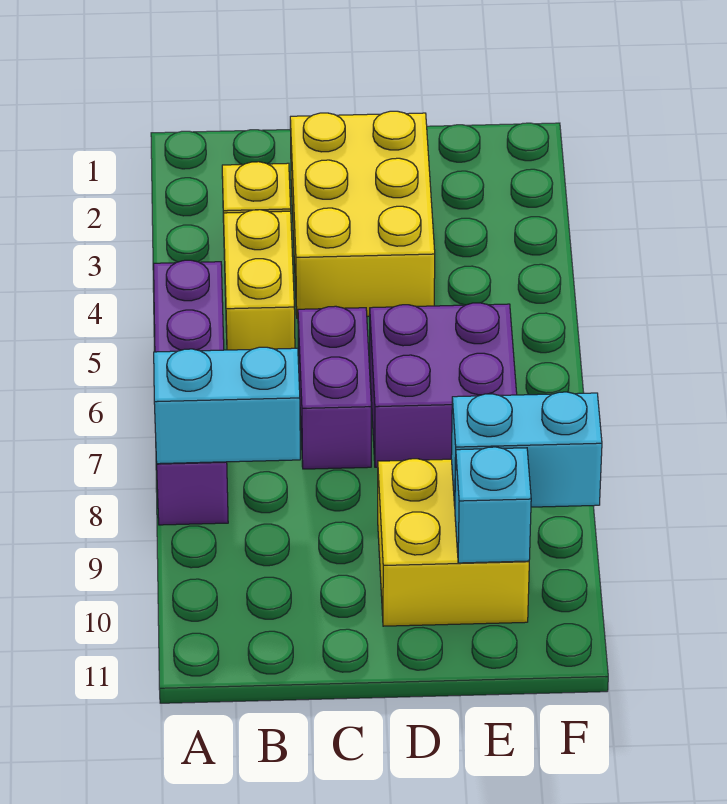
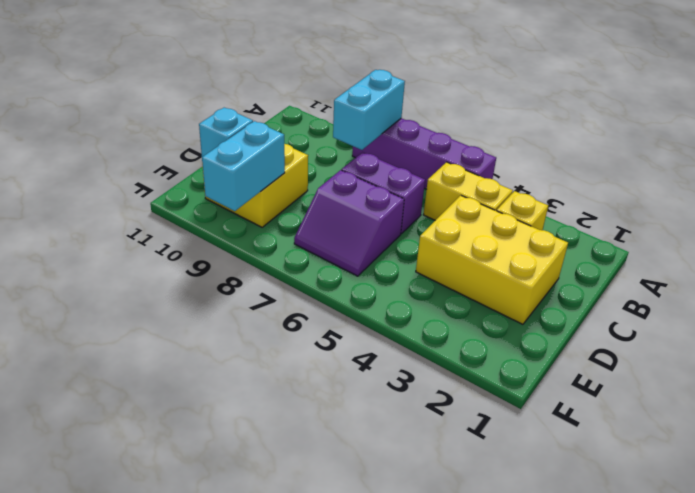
purple 2x2 brick [370,303,517,467] -> purple 2x2 slope [294,170,404,276]

